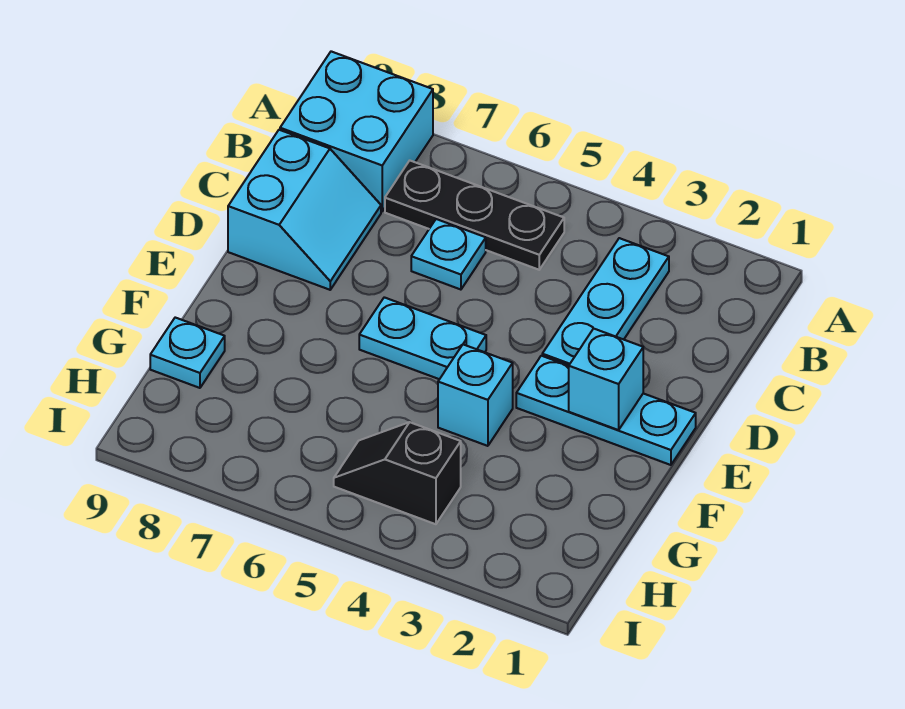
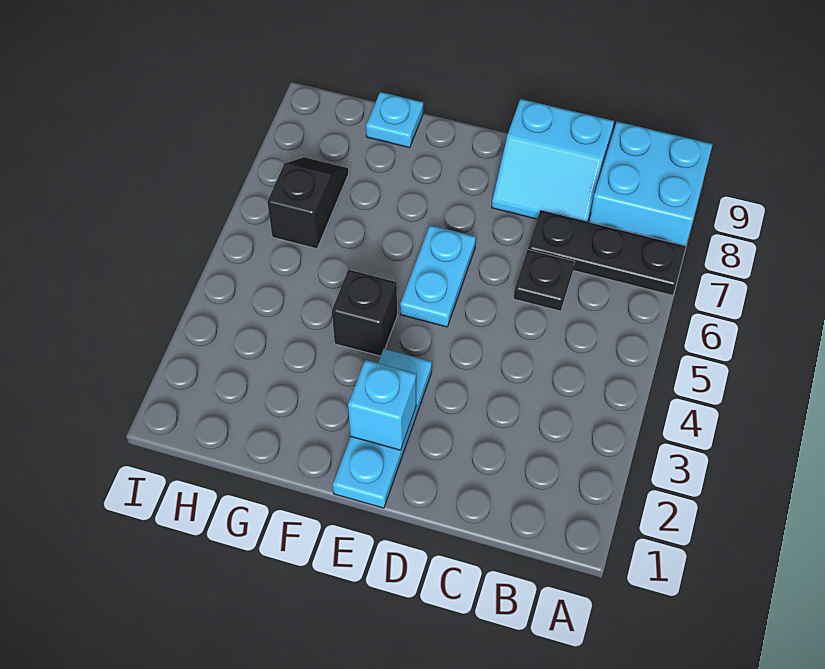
cyan 1x3 plate [542,238,669,366] -> none
black 1x3 plate [385,161,564,270] -> black 1x3 plate turned to [528,210,686,295]
cyan 1x1 plate [411,219,486,290] -> black 1x1 plate [514,250,575,311]
cyan 1x1 brick [438,344,513,446] -> black 1x1 brick [332,270,397,356]
black 1x2 slope [334,422,461,524] -> black 1x2 slope moved to [267,157,348,249]

